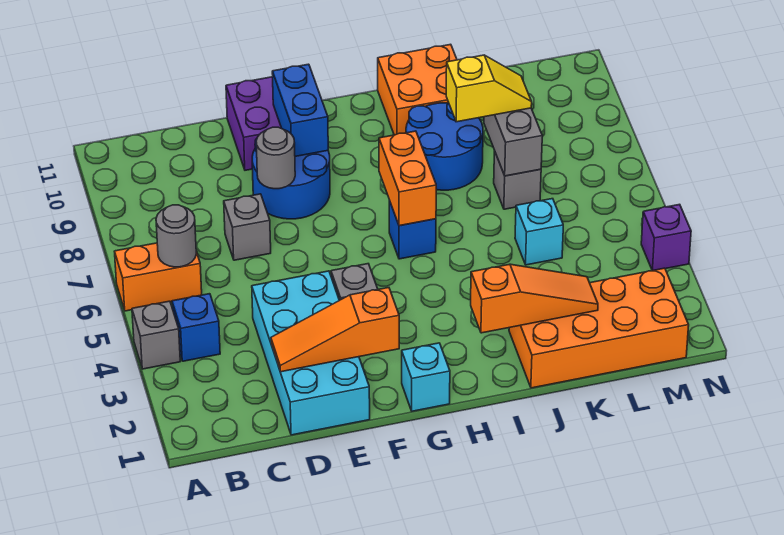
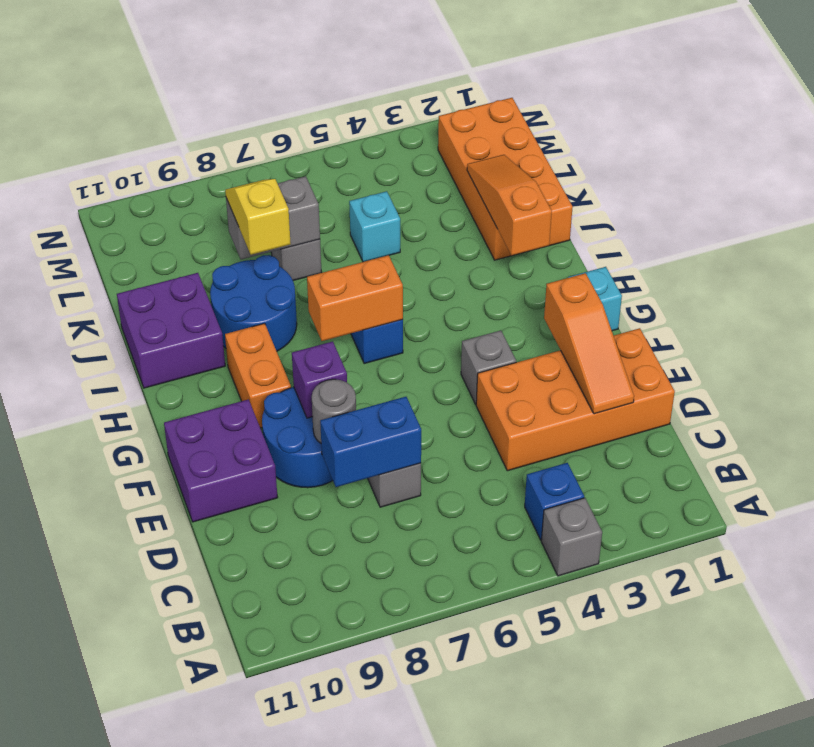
orange 1x2 brick [114,243,202,311] -> orange 1x2 brick moved to [225,323,291,428]
grey 1x1 round brick [156,205,196,267] -> none
cyan 2x4 brick [252,271,370,435] -> orange 2x4 brick [476,328,675,471]
blue 1x2 brick [272,64,328,156] -> blue 1x2 brick moved to [320,397,421,487]
orange 2x2 brick [378,44,457,135] -> purple 2x2 brick [117,273,225,388]
purple 1x1 brick [641,204,691,271] -> purple 1x1 brick moved to [292,341,347,418]

